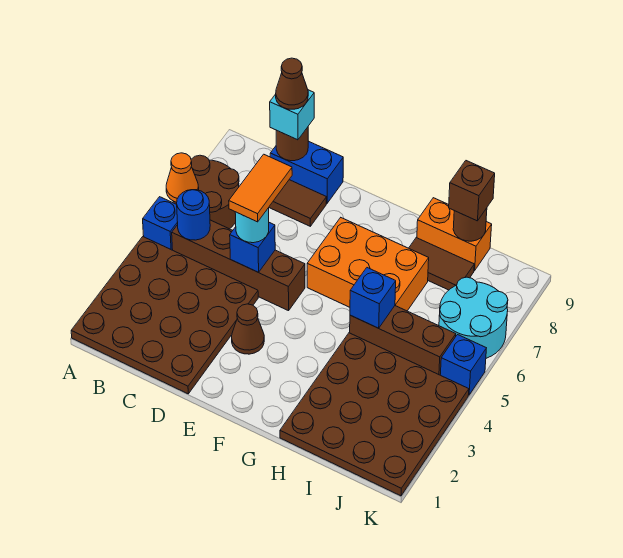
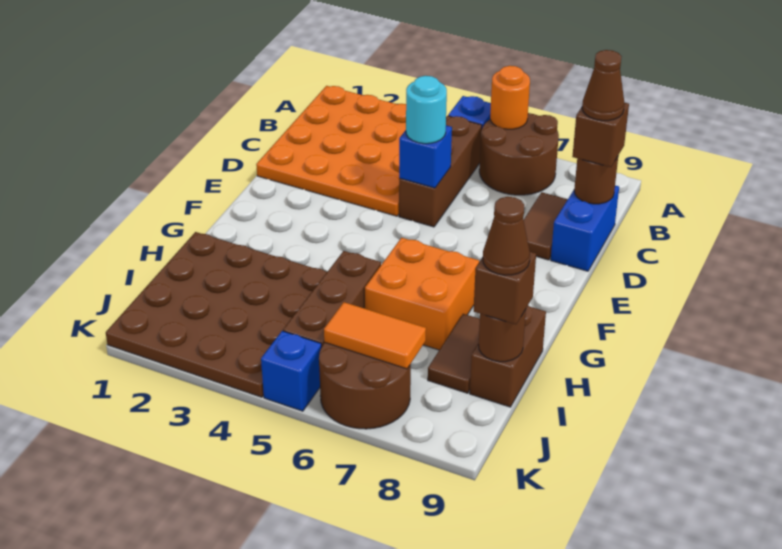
brown 4x4 plate [71,237,258,394] -> orange 4x4 plate [256,86,447,216]
orange 1x1 cone [166,153,199,202] -> orange 1x1 round brick [490,66,530,129]
brown 1x4 brick [172,220,305,311] -> brown 1x3 brick [399,116,482,227]
blue 1x1 round brick [177,190,210,240] -> none
cyan 1x1 brick [270,90,314,140] -> brown 1x1 brick [572,103,629,167]
orange 1x2 tile [229,154,292,222] -> orange 1x2 tile moved to [324,302,426,369]
brown 1x1 cone [232,304,264,354] -> brown 1x1 cone moved to [483,197,530,275]
orange 2x3 brick [307,218,429,311] -> orange 2x2 brick [365,238,479,350]
blue 1x1 brick [350,268,396,328] -> none
orange 1x2 brick [417,198,492,271] -> brown 1x2 brick [470,306,546,407]
cyan 2x2 round brick [439,277,508,358] -> brown 2x2 round brick [319,343,411,429]

